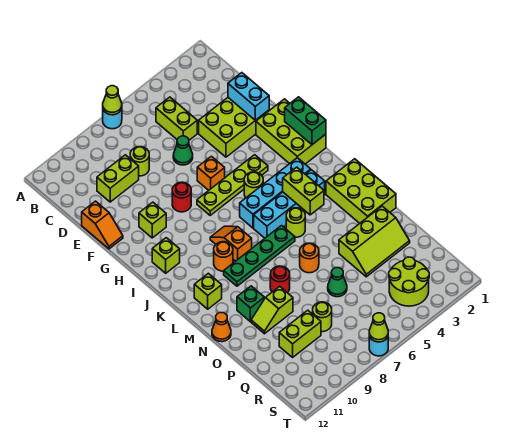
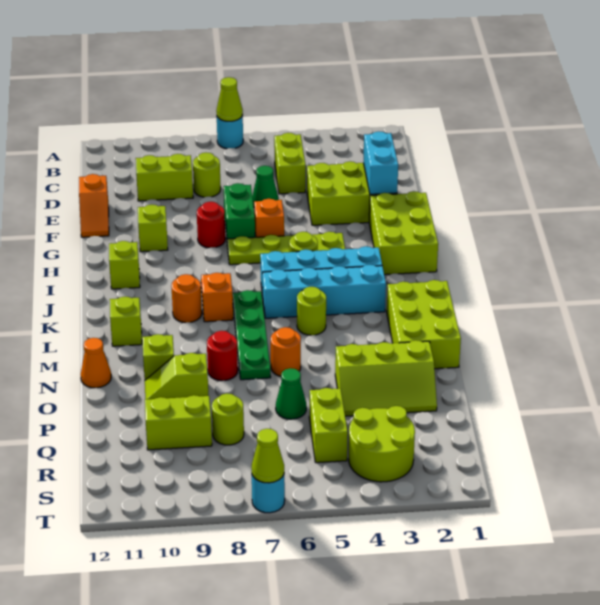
green 1x2 brick [285,97,326,145] -> green 1x2 brick moved to [224,183,255,246]
lime 1x2 brick [283,167,324,215] -> lime 1x2 brick moved to [309,388,348,463]
green 1x4 plate [224,226,295,286] -> green 1x4 plate turned to [233,290,271,380]
green 1x1 brick [237,286,264,322] -> lime 1x1 brick [142,334,174,380]

